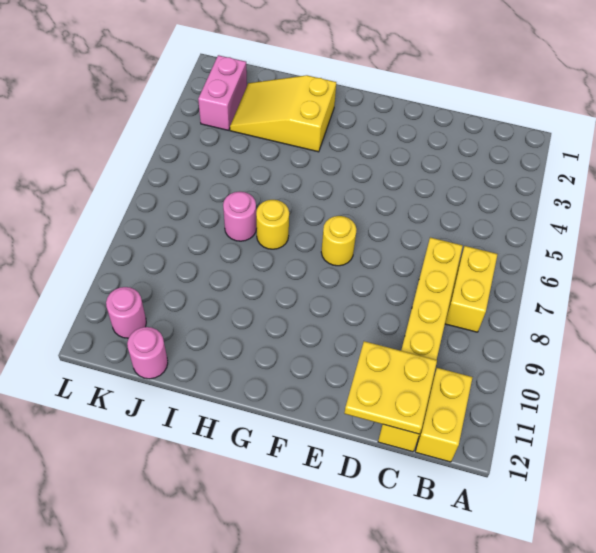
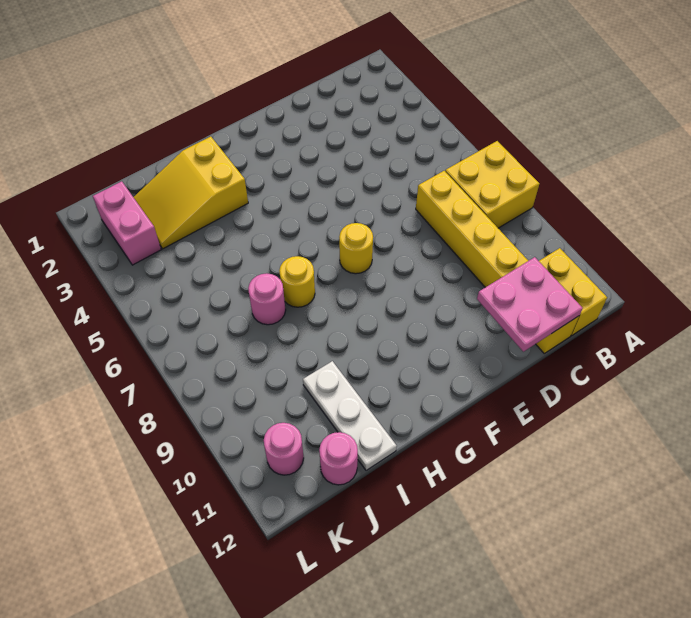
yellow 1x2 brick [445,246,498,332] -> yellow 2x2 brick [445,141,539,228]
yellow 2x2 plate [344,341,437,434] -> pink 2x2 plate [477,257,582,352]
none -> white 1x3 plate [303,361,397,471]

